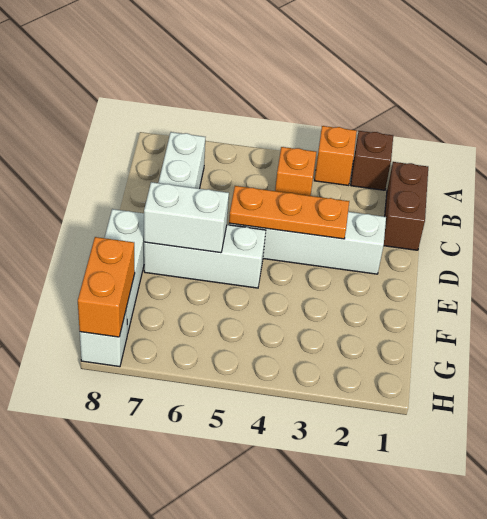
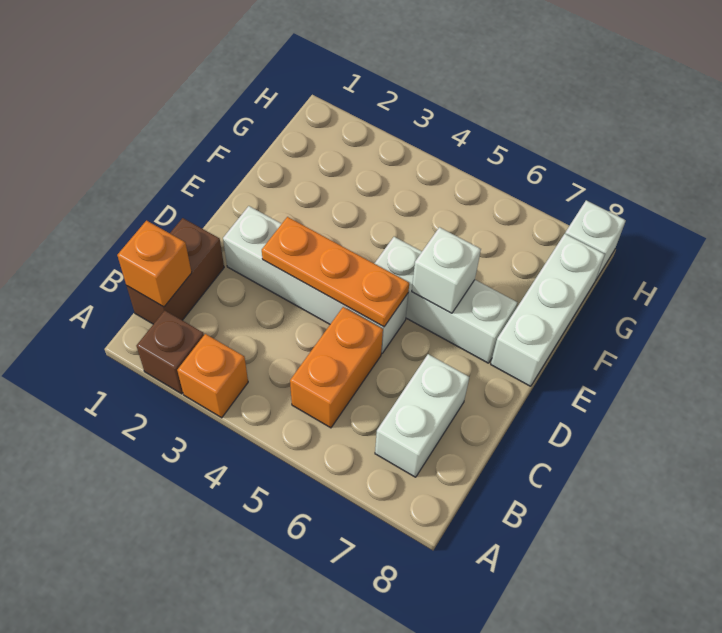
orange 1x1 brick [275,147,316,196] -> orange 1x1 brick moved to [117,221,192,307]
white 1x2 brick [144,182,229,253] -> white 1x1 brick [412,227,481,313]
orange 1x2 brick [78,237,135,337] -> orange 1x2 brick moved to [290,307,383,428]

